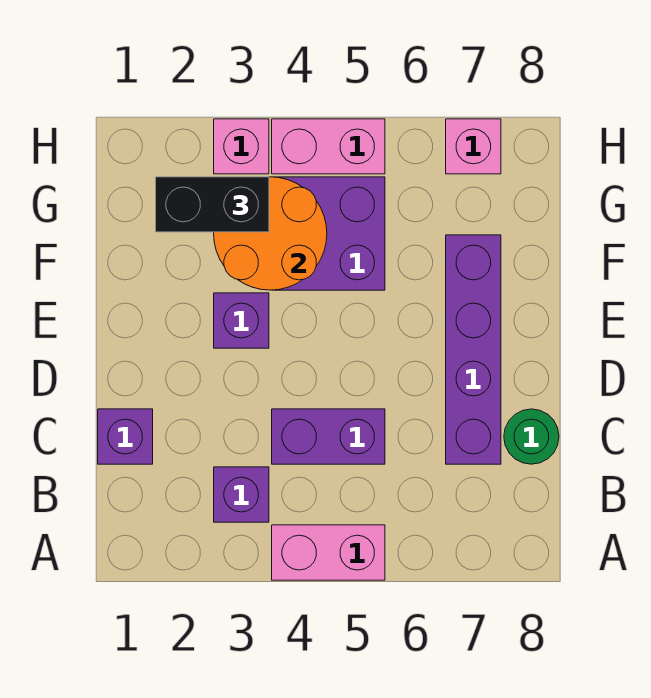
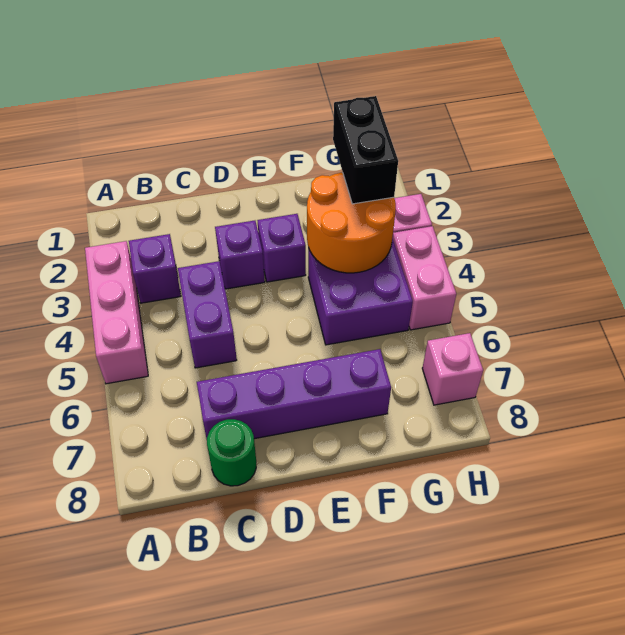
pink 1x2 brick [272,525,385,580] -> pink 1x3 brick [85,241,148,384]
purple 1x1 brick [98,409,153,464] -> purple 1x1 brick moved to [215,221,265,289]

